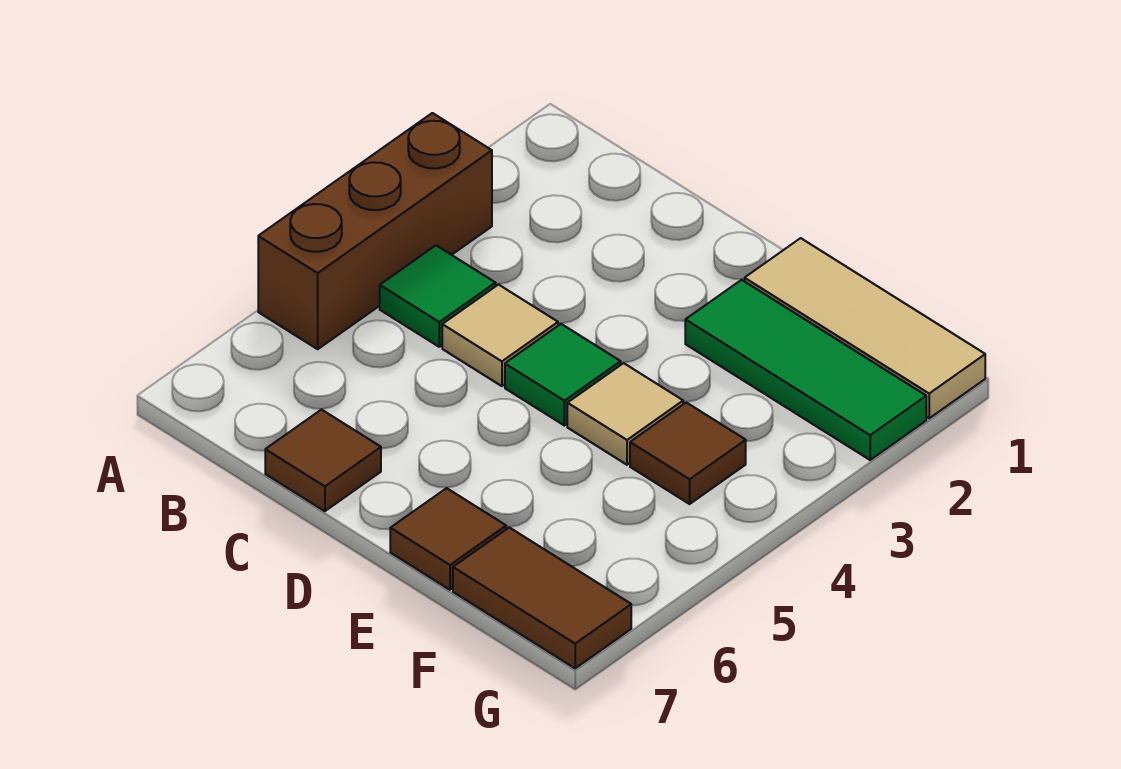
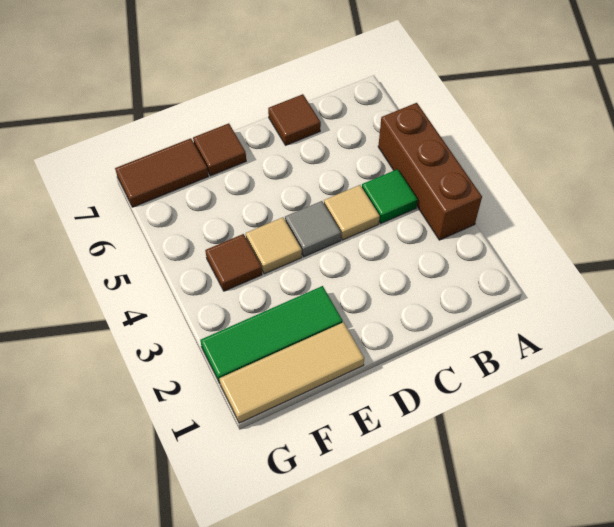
green 1x1 tile [505,324,621,425] -> grey 1x1 tile [285,201,341,257]

